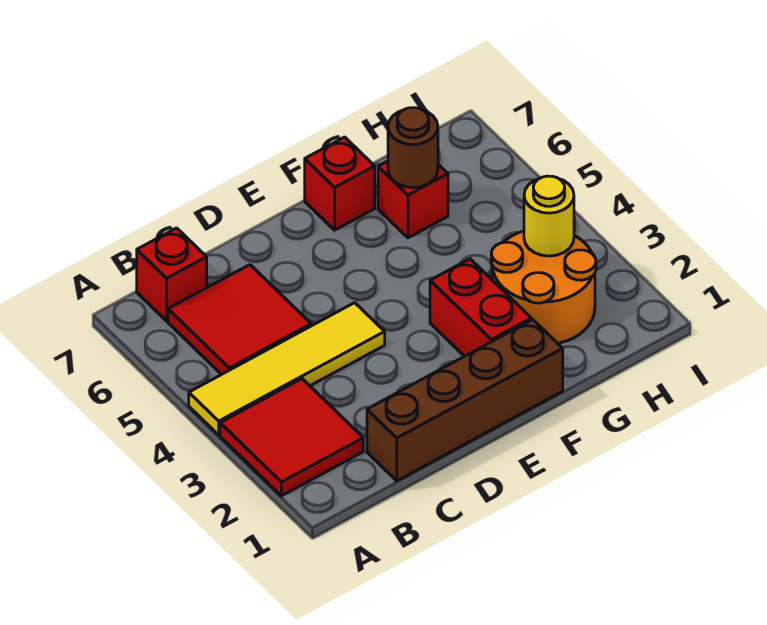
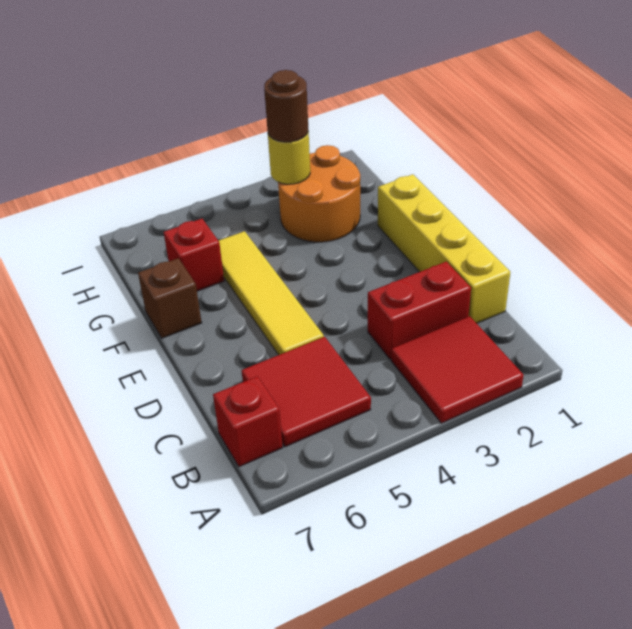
yellow 1x4 tile [189,303,385,435] -> yellow 1x4 tile moved to [219,231,324,355]
brown 1x4 brick [367,320,563,481] -> yellow 1x4 brick [378,174,510,323]
red 1x2 brick [430,259,531,356] -> red 1x2 brick moved to [368,262,471,360]
red 1x1 brick [305,137,375,230] -> brown 1x1 brick [138,258,202,338]
brown 1x1 round brick [388,108,438,188] -> brown 1x1 round brick moved to [264,70,308,142]

